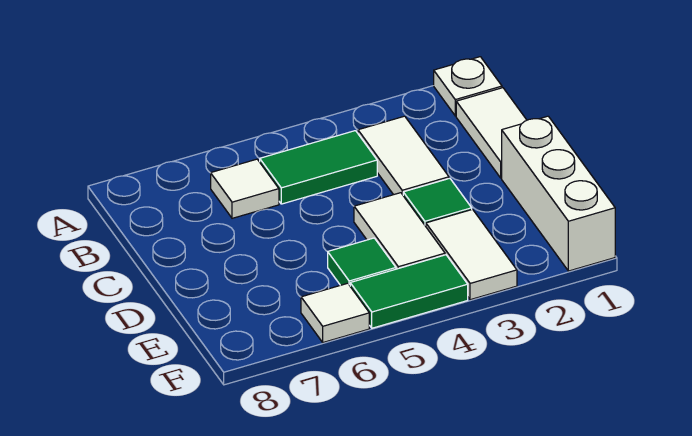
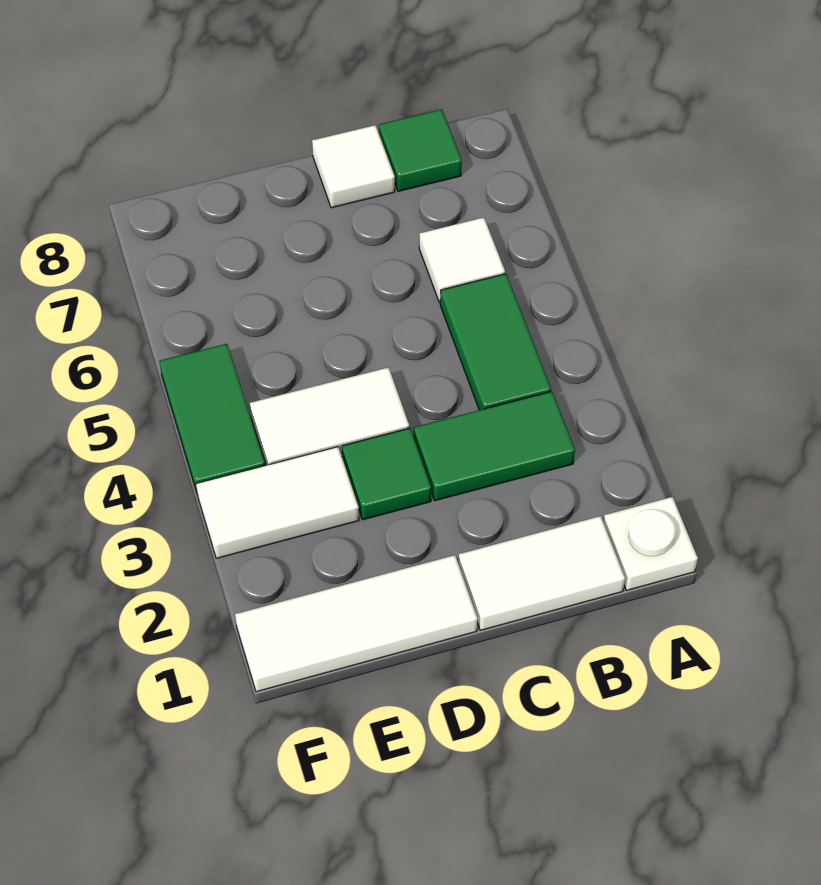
white 1x2 tile [358,116,449,195] -> green 1x2 tile [414,391,575,501]
white 1x3 brick [502,116,615,271] -> white 1x3 tile [235,555,478,692]
green 1x1 tile [328,238,396,285] -> green 1x1 tile moved to [379,109,462,191]
white 1x1 tile [301,283,369,342] -> white 1x1 tile moved to [312,125,395,208]

